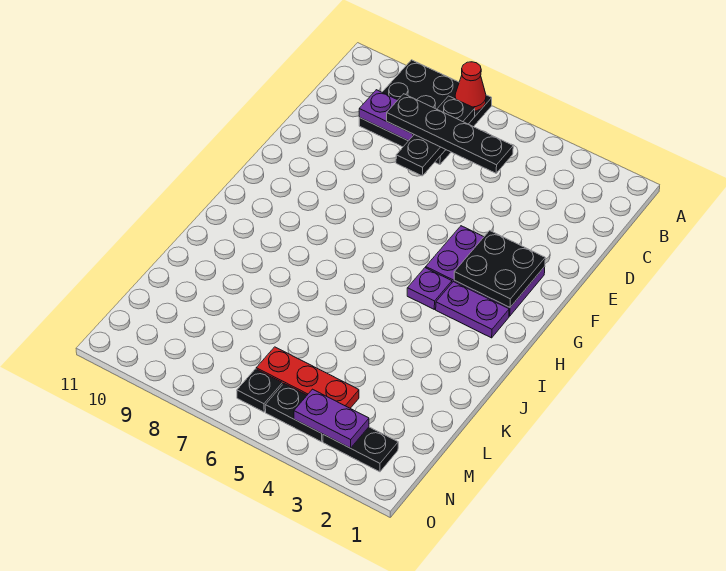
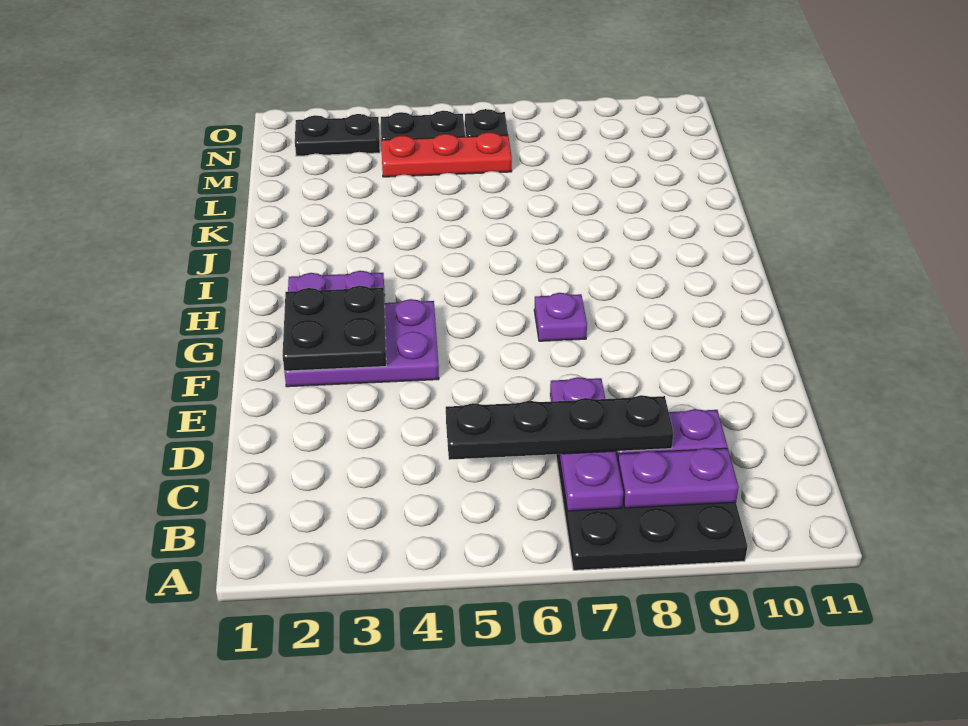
red 1x1 cone [455,62,486,111] -> none
black 1x3 plate [396,96,475,176] -> purple 1x3 plate [550,377,623,511]
purple 1x1 plate [407,268,452,309] -> purple 1x1 plate moved to [534,293,587,341]
purple 1x2 plate [294,389,369,448] -> purple 1x2 plate moved to [618,448,739,508]

